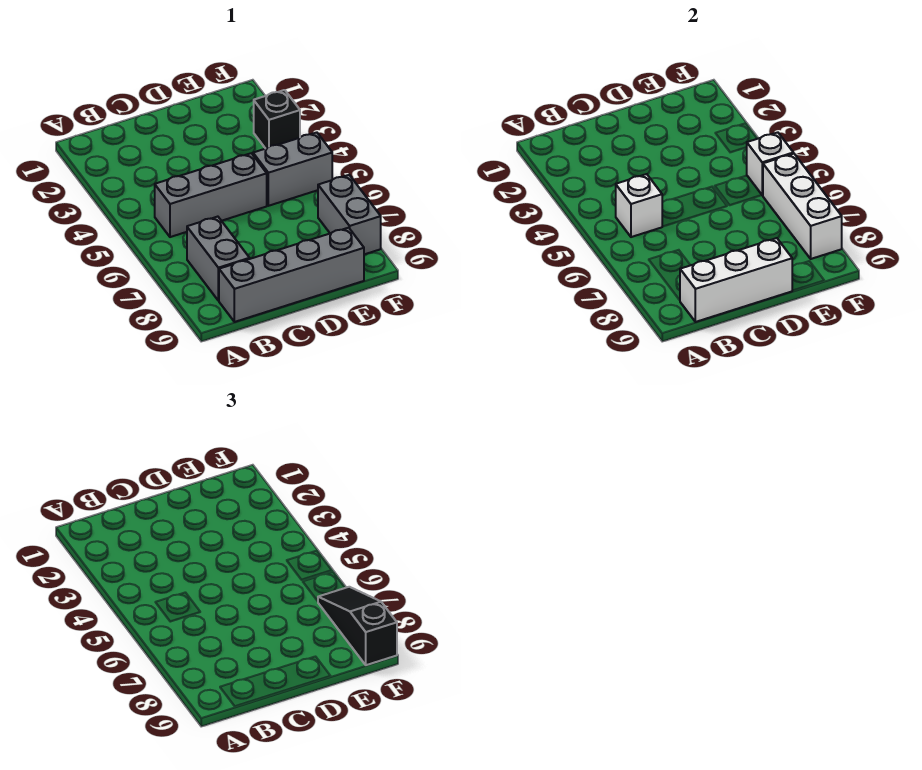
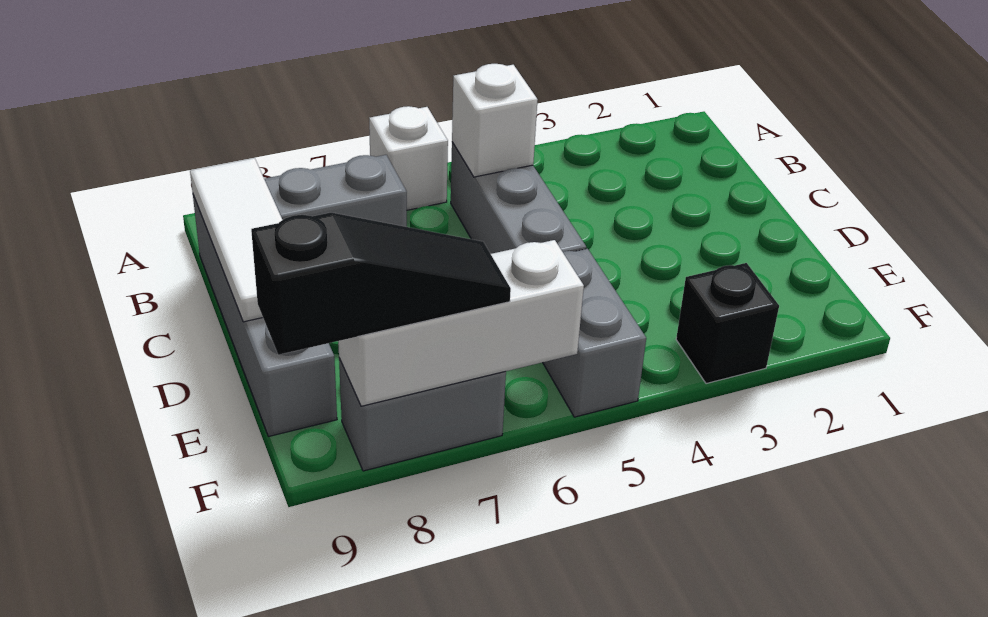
white 1x3 brick [680,238,792,322] -> white 1x3 tile [190,158,282,322]
white 1x1 brick [747,132,793,195] -> white 1x1 brick moved to [369,106,448,210]

